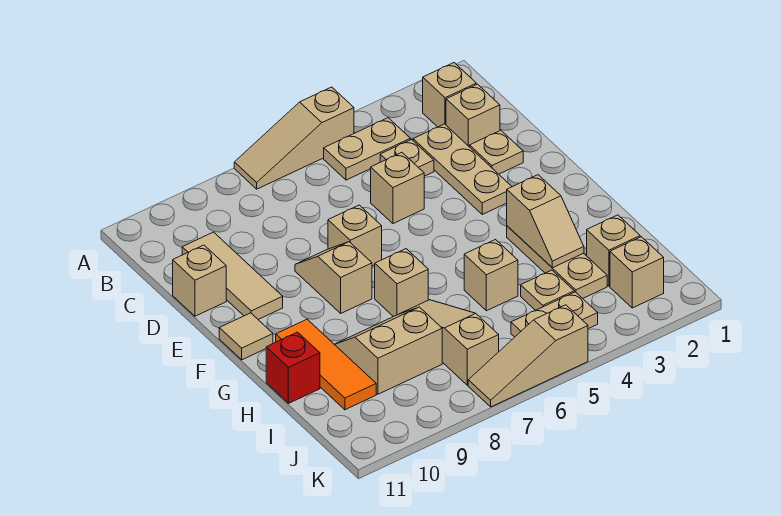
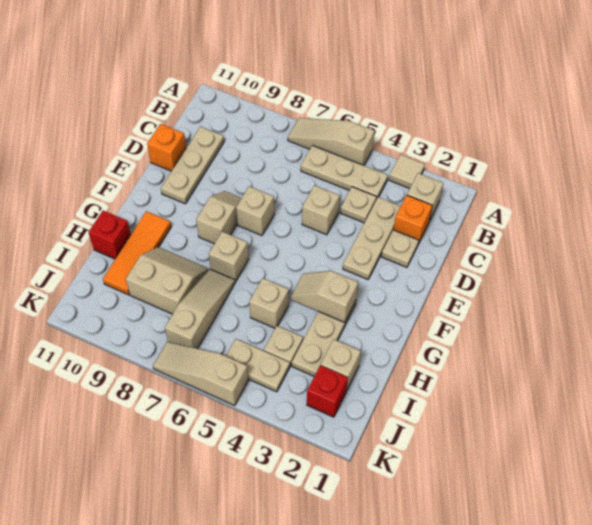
tan 1x2 plate [324,118,410,180] -> tan 1x3 plate [301,145,388,199]
tan 1x1 brick [446,84,500,147] -> orange 1x1 brick [394,195,432,244]
tan 1x3 tile [182,232,283,319] -> tan 1x3 plate [161,127,224,204]
tan 1x1 brick [173,245,226,316] -> orange 1x1 brick [147,124,186,171]
tan 1x1 tile [219,313,273,360] -> tan 1x1 tile moved to [389,154,425,189]
tan 1x2 slope [507,175,584,268] -> tan 1x2 slope turned to [291,271,358,322]
tan 1x1 brick [610,237,664,308] -> red 1x1 brick [307,365,348,417]

